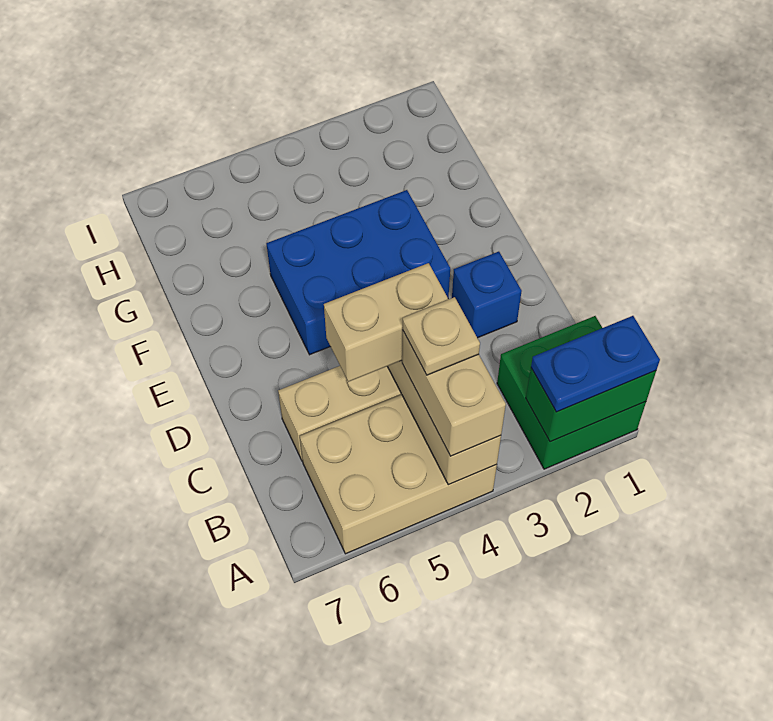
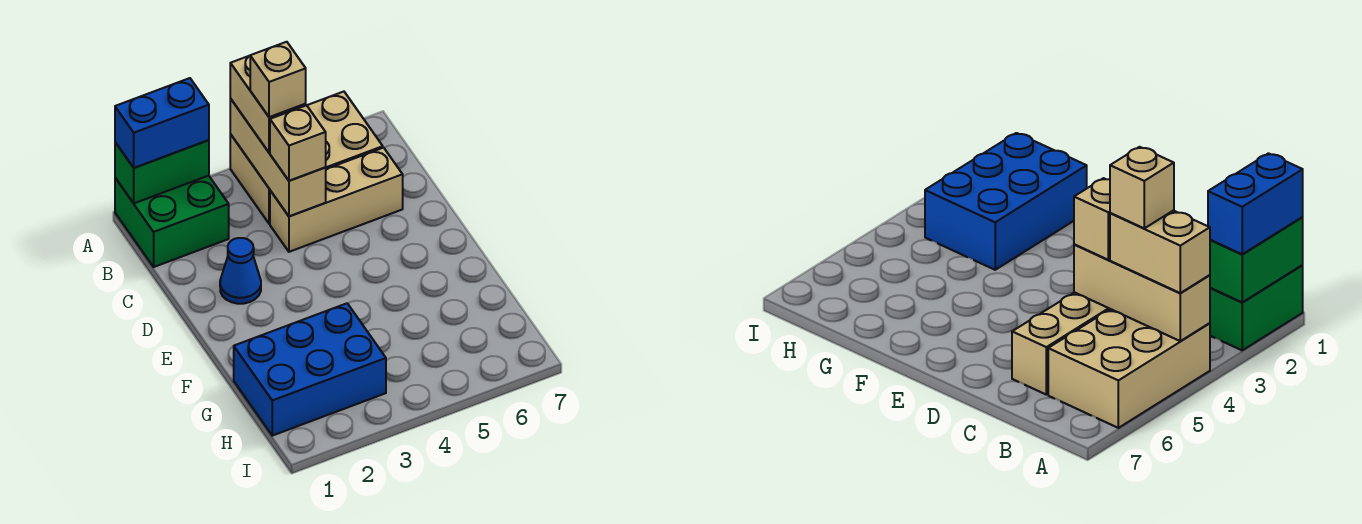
blue 1x2 plate [531,316,660,412] -> blue 1x2 brick [115,78,209,168]
tan 1x1 plate [403,297,480,375] -> tan 1x1 brick [250,42,306,117]
tan 1x2 brick [324,263,449,382] -> tan 1x1 brick [270,105,326,181]
blue 1x1 brick [452,252,522,338] -> blue 1x1 cone [220,238,261,304]
blue 2x3 brick [266,190,450,355] -> blue 2x3 brick moved to [234,303,386,436]

